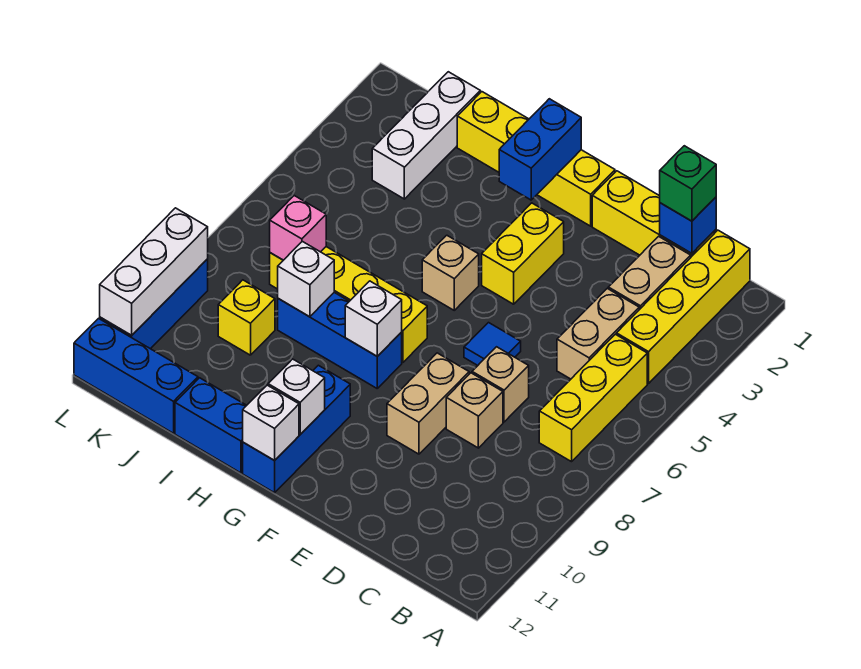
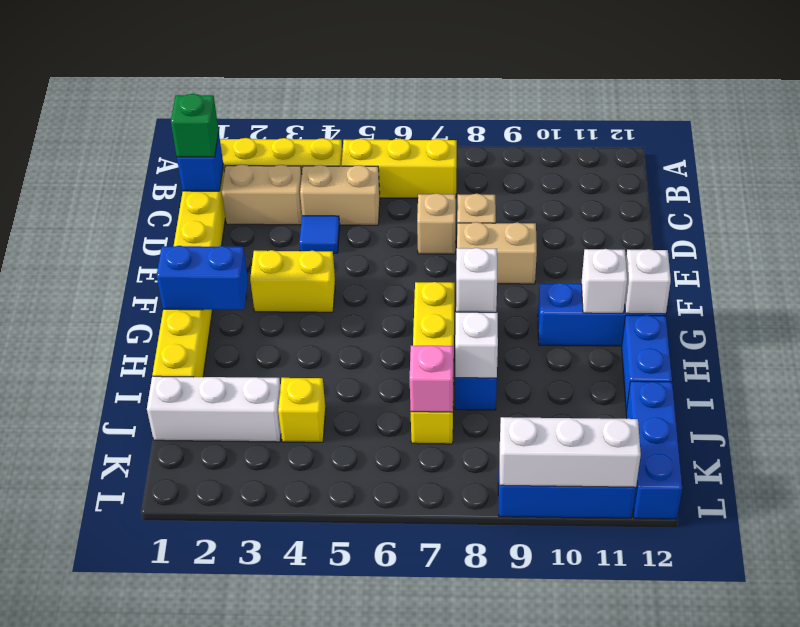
blue 1x1 tile [464,323,521,365] -> blue 1x1 tile moved to [299,216,340,253]
tan 1x1 brick [422,235,479,310] -> none
yellow 1x1 brick [218,280,275,355] -> yellow 1x1 brick moved to [278,378,326,442]

